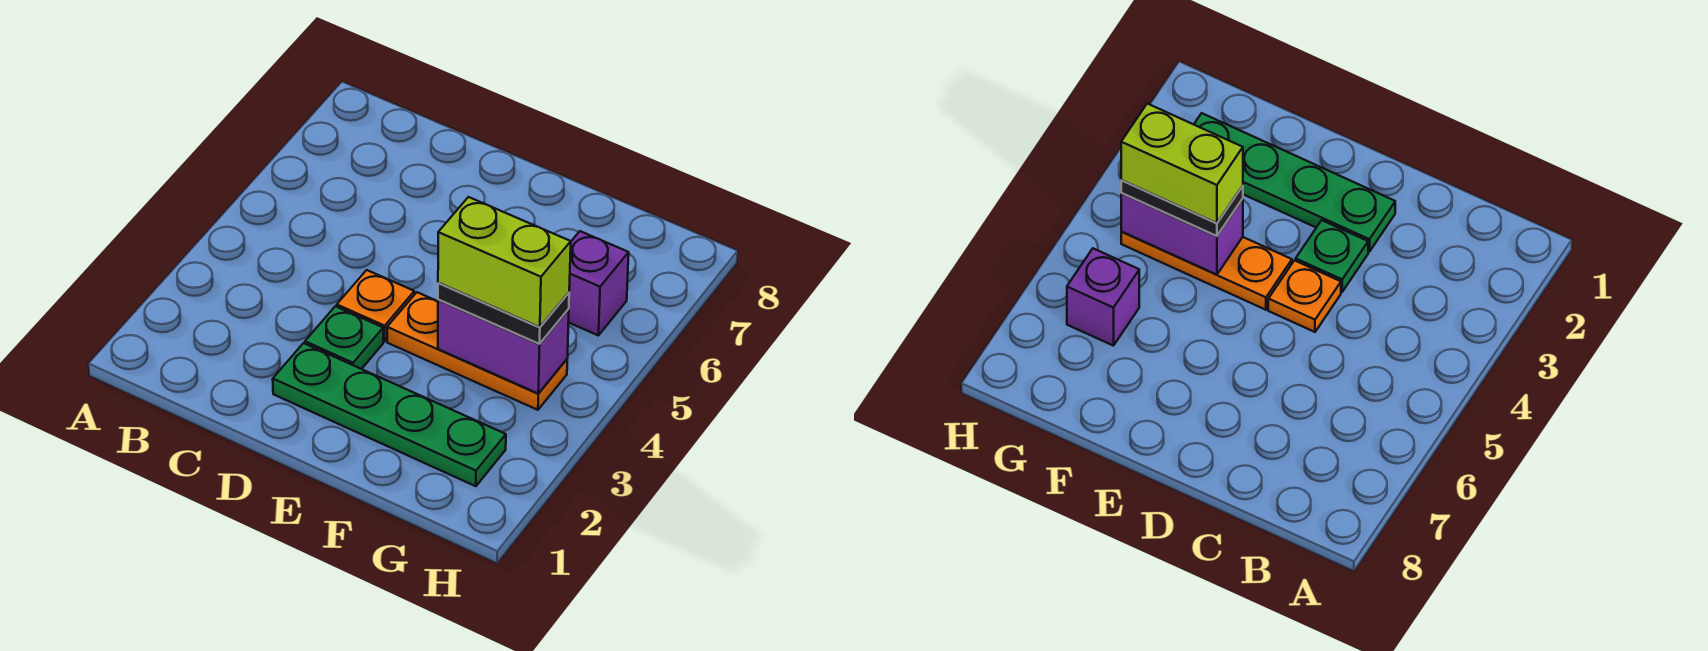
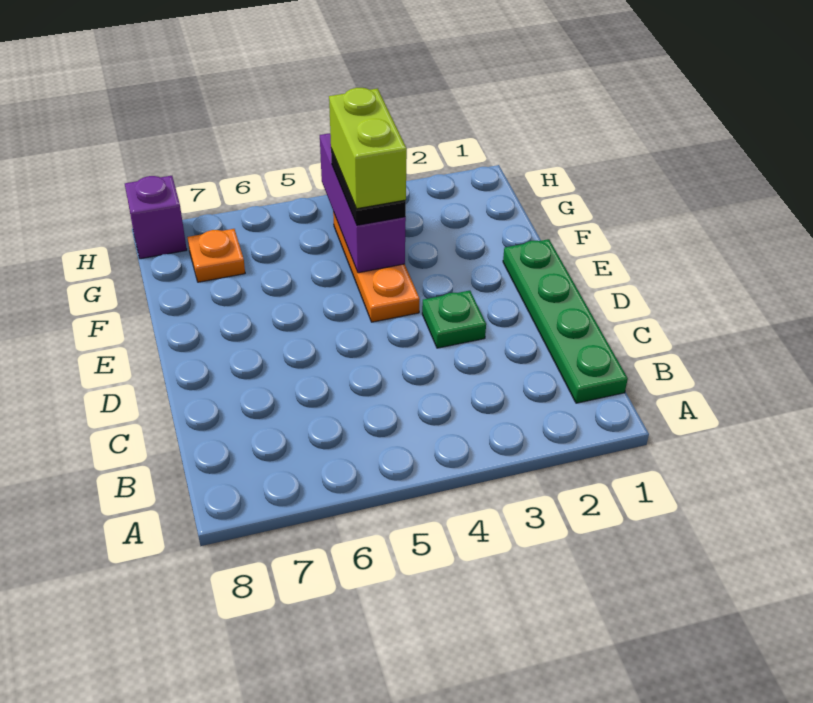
green 1x4 plate [273,343,506,486] -> green 1x4 plate moved to [503,239,628,403]
orange 1x1 plate [337,270,414,342] -> orange 1x1 plate moved to [187,229,245,282]
purple 1x2 brick [438,300,569,394] -> purple 1x3 brick [320,133,406,273]
purple 1x1 brick [569,231,629,336] -> purple 1x1 brick moved to [125,176,187,259]

